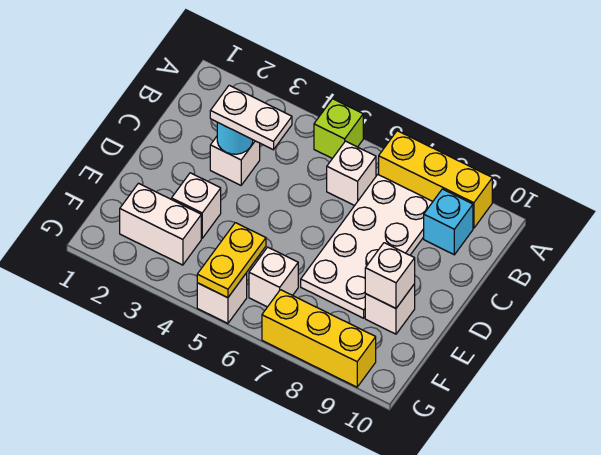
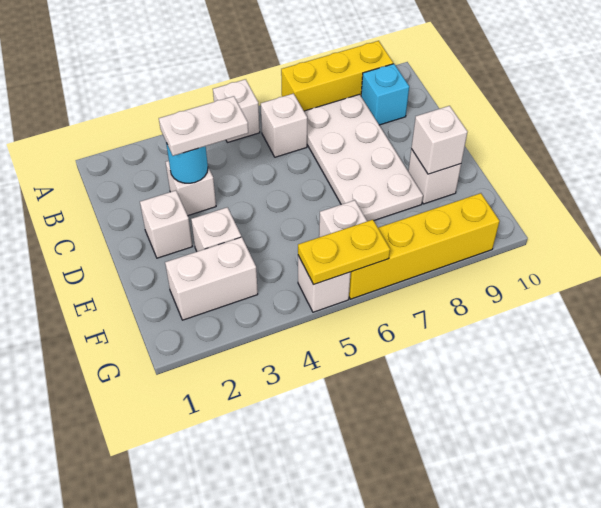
lime 1x1 brick [314,99,363,158] -> white 1x1 brick [213,79,260,143]
none -> white 1x1 brick [140,190,192,258]
yellow 1x2 plate [197,223,266,298] -> yellow 1x2 plate turned to [298,220,390,285]
yellow 1x3 brick [262,290,376,387] -> yellow 1x4 brick [349,193,500,299]

